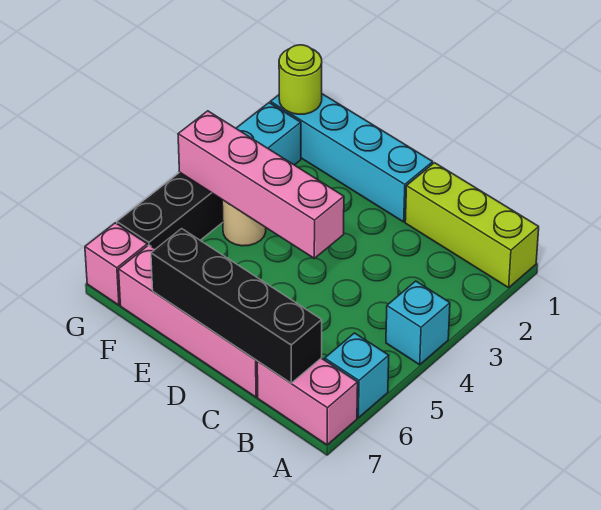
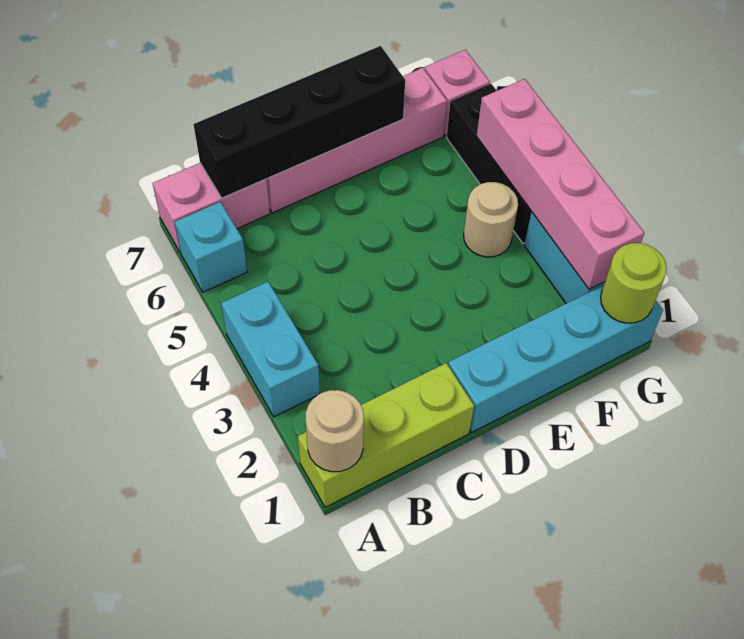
none -> tan 1x1 round brick [306,390,364,472]
cyan 1x1 brick [386,281,450,365] -> cyan 1x2 brick [221,282,320,417]
pink 1x4 brick [178,111,344,258] -> pink 1x4 brick turned to [477,79,644,289]

